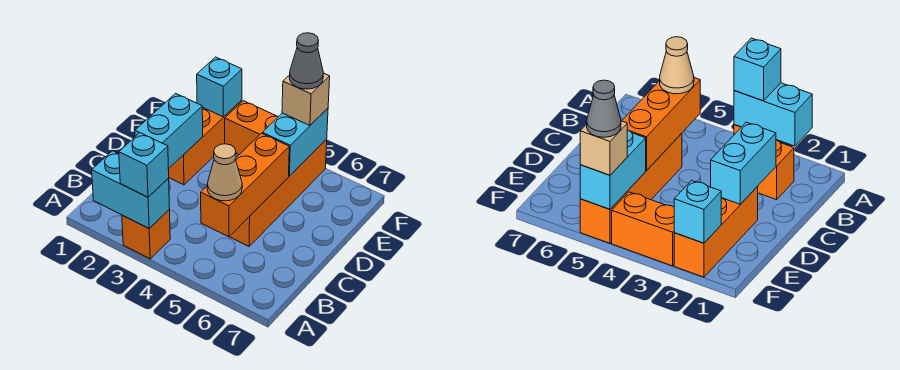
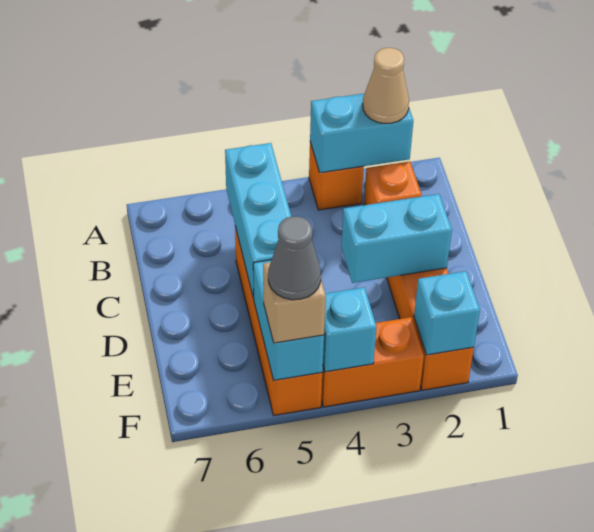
cyan 1x1 brick [119,133,169,197] -> cyan 1x1 brick moved to [323,287,376,372]
orange 1x3 brick [201,133,289,237] -> cyan 1x3 brick [225,143,291,298]
tan 1x1 cone [207,144,242,201] -> tan 1x1 cone moved to [363,48,409,123]
cyan 1x2 brick [135,93,203,169] -> cyan 1x2 brick turned to [341,194,452,283]

